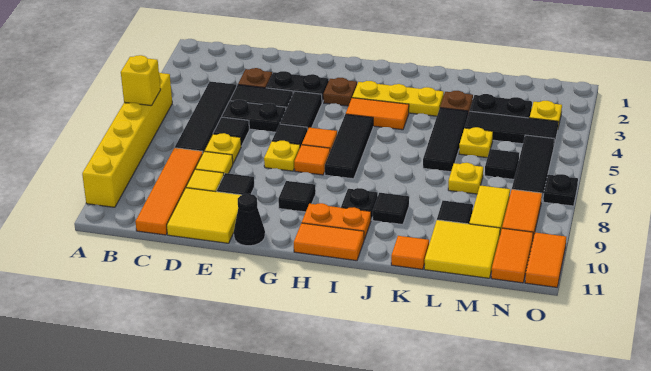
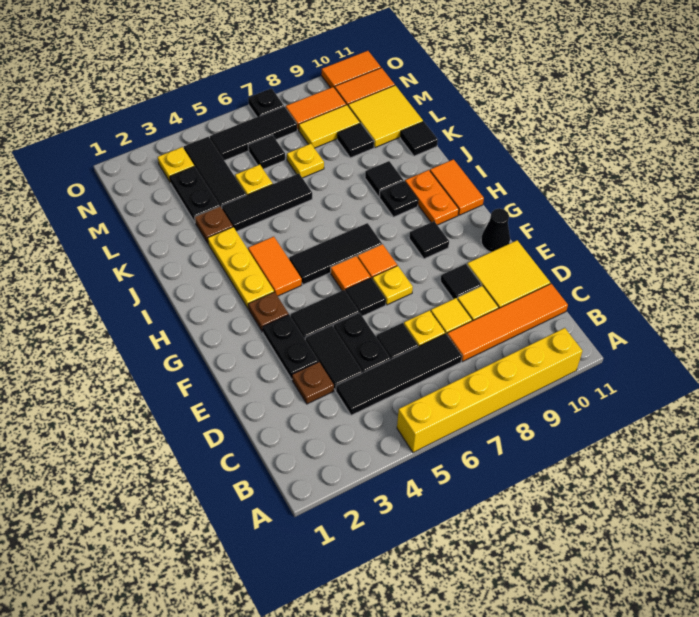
yellow 1x1 brick [121,55,161,106] -> none
orange 1x1 tile [391,236,429,269] -> black 1x1 tile [400,122,438,156]

